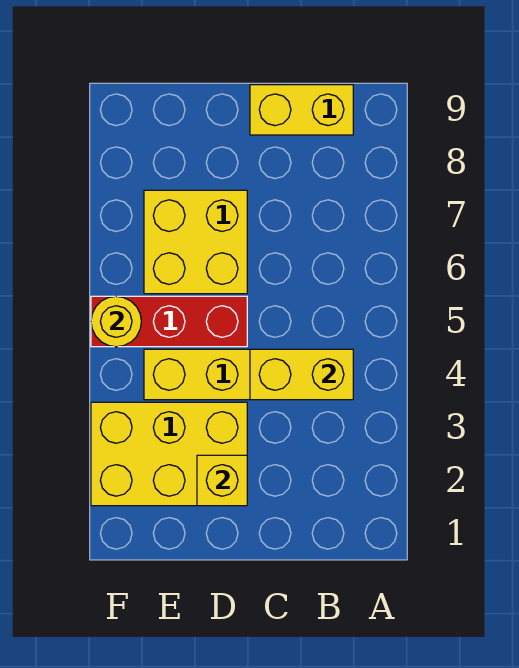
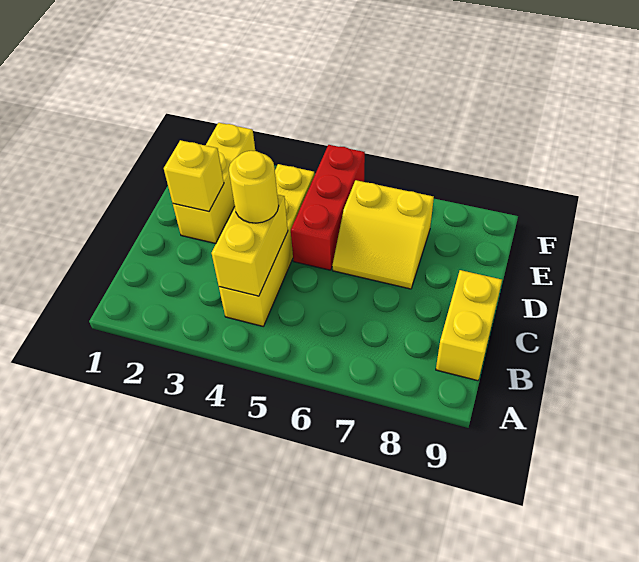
yellow 2x3 brick [91,402,247,506] -> yellow 1x3 brick [173,123,255,243]
yellow 2x2 brick [144,190,247,294] -> yellow 2x2 slope [332,180,434,289]
yellow 1x1 round brick [91,296,141,347] -> yellow 1x1 round brick moved to [229,151,279,223]

